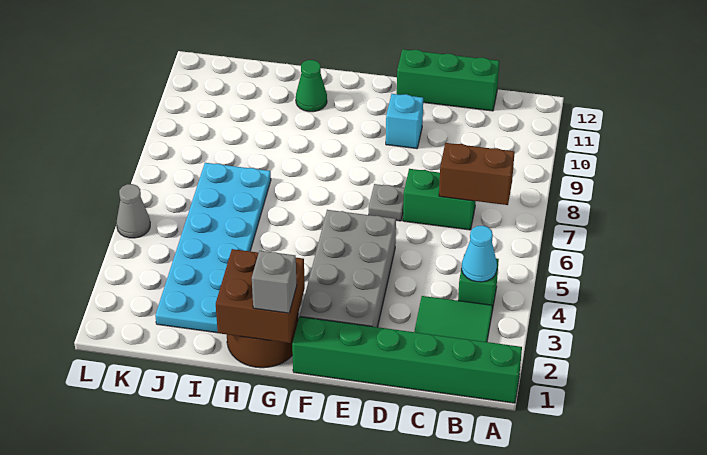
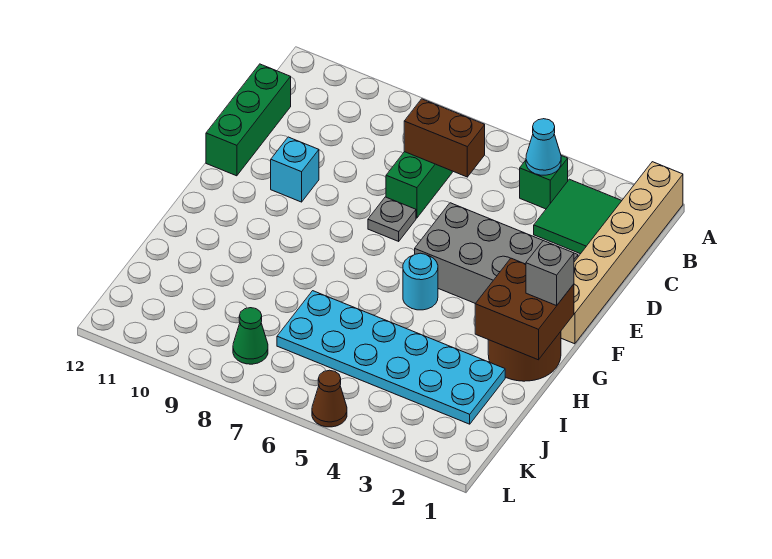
green 1x6 brick [292,317,522,403] -> tan 1x6 brick [561,162,683,344]
brown 1x2 brick [439,143,515,205] -> brown 1x2 brick turned to [404,99,485,177]
none -> cyan 1x1 round brick [403,253,438,310]
green 1x1 cone [296,60,327,112] -> green 1x1 cone moved to [233,308,268,364]
grey 1x1 cone [116,184,150,238] -> brown 1x1 cone [312,370,347,427]

